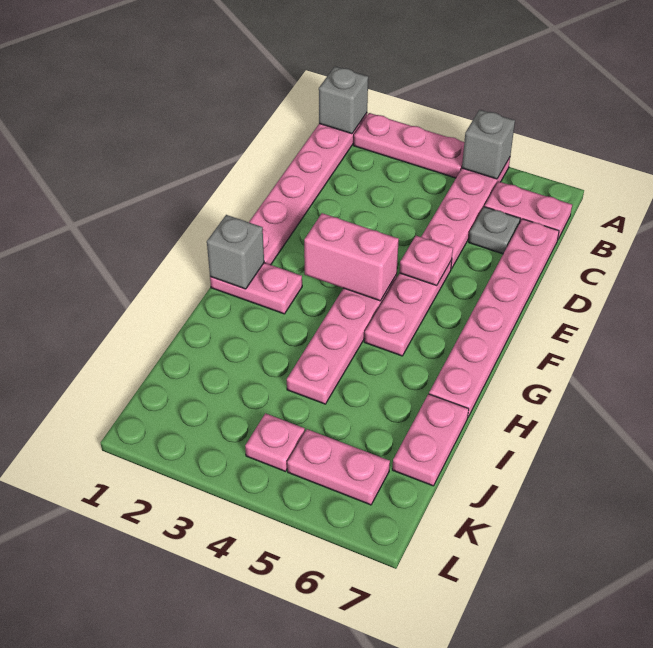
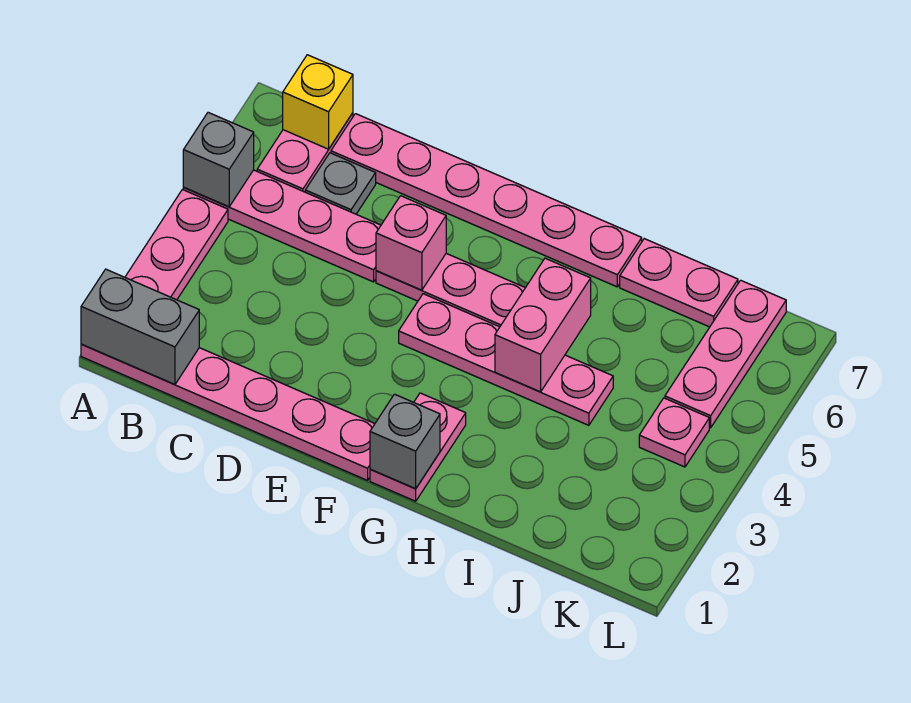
grey 1x1 brick [319,67,368,134] -> grey 1x2 brick [81,269,199,385]
none -> yellow 1x1 brick [283,55,353,149]
pink 1x1 plate [399,236,453,285] -> pink 1x1 brick [376,196,446,290]
pink 1x2 brick [304,213,399,301] -> pink 1x2 brick moved to [495,258,591,392]
pink 1x2 plate [287,429,390,505] -> pink 1x3 plate [665,280,786,428]

